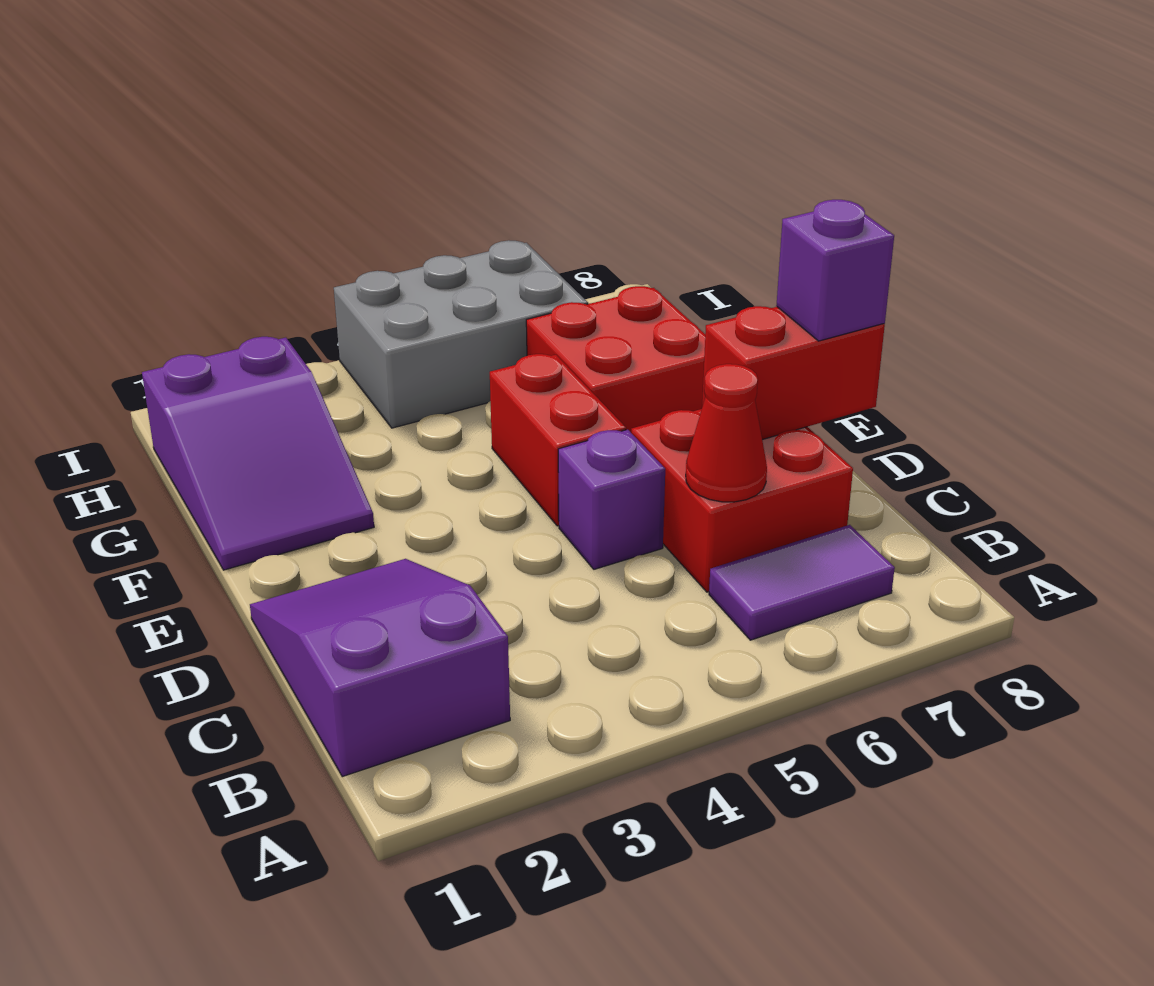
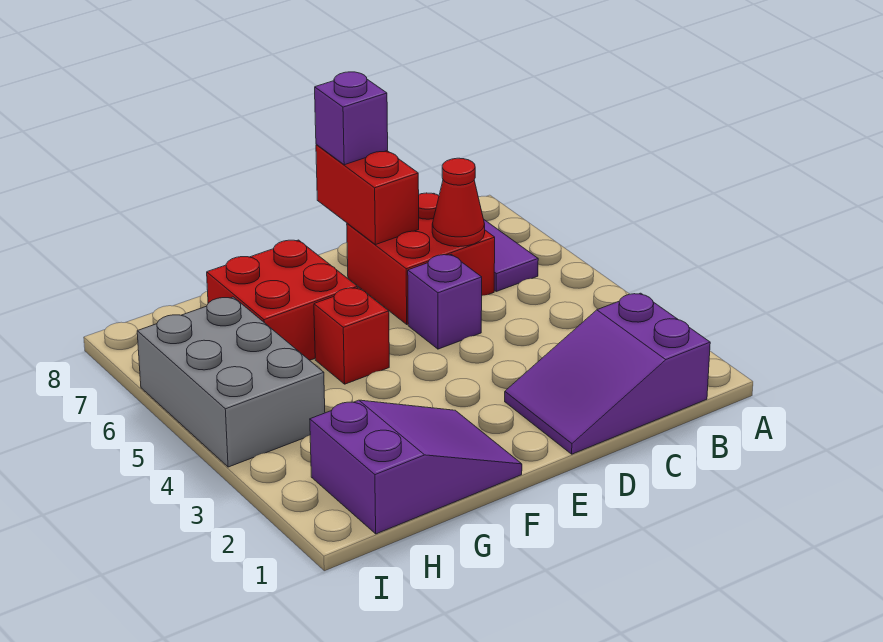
red 1x2 brick [490,354,626,526] -> red 1x1 brick [314,288,389,384]

